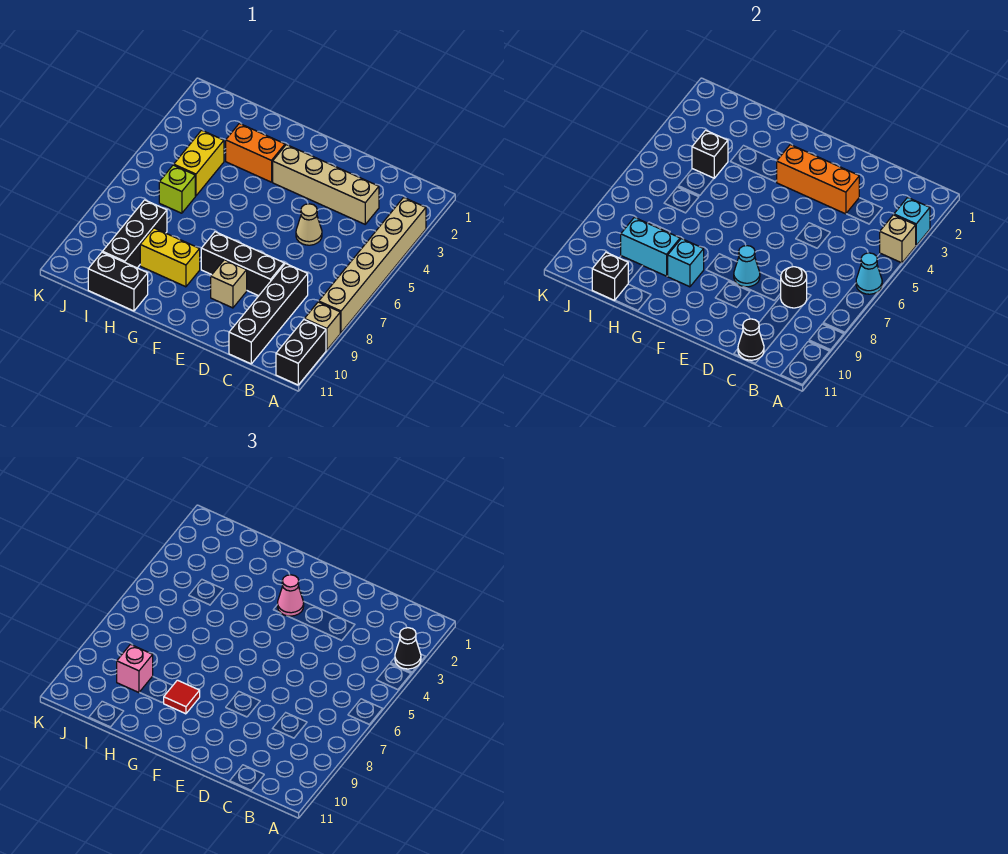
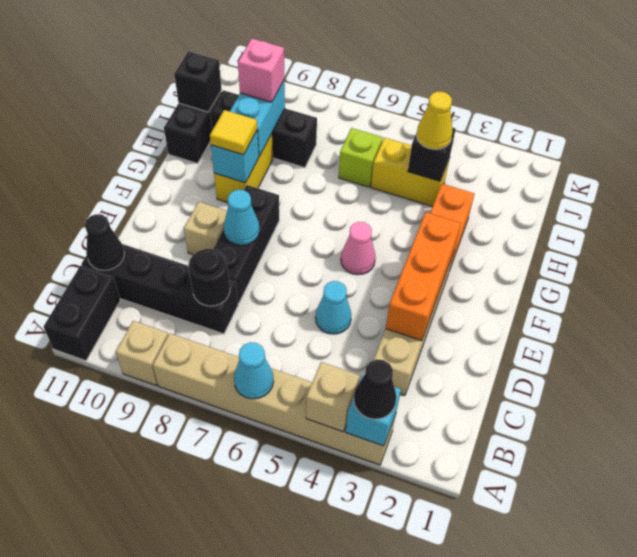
black 1x2 brick [276,319,326,385] -> black 1x2 brick turned to [44,266,120,361]
tan 1x1 cone [296,204,322,245] -> cyan 1x1 cone [315,281,352,334]
pink 1x1 cone [278,575,304,616] -> pink 1x1 cone moved to [341,222,375,275]
red 1x1 tile [163,680,200,714] -> yellow 1x1 tile [210,110,257,155]
none -> yellow 1x1 cone [417,92,453,149]

